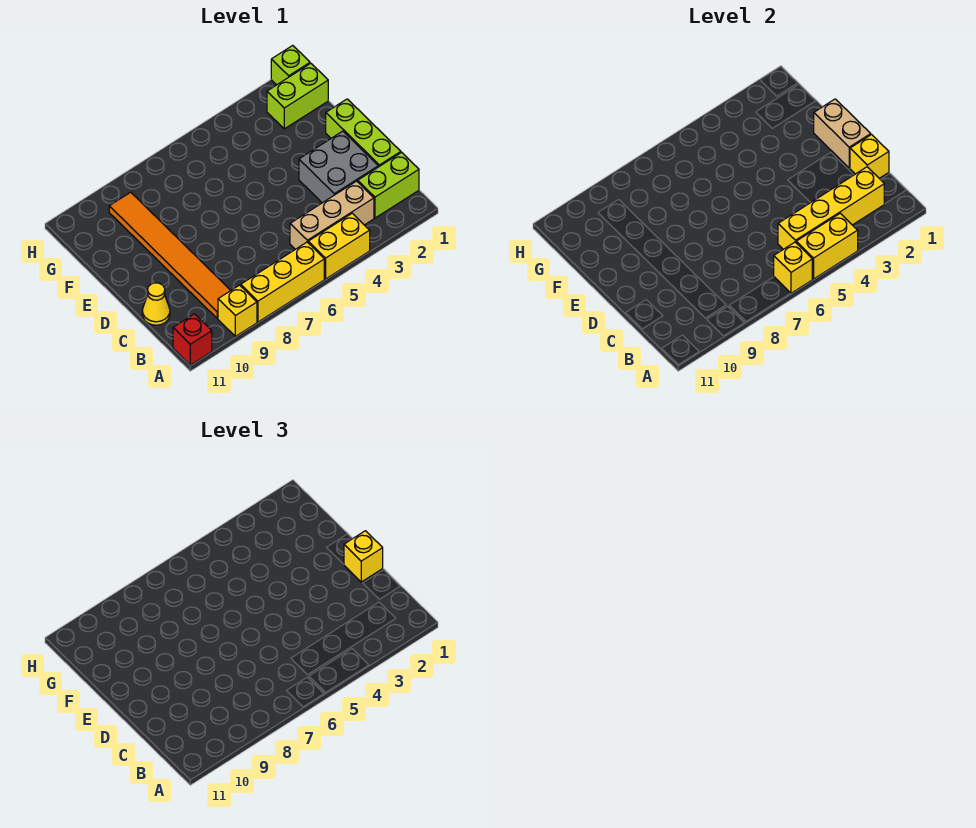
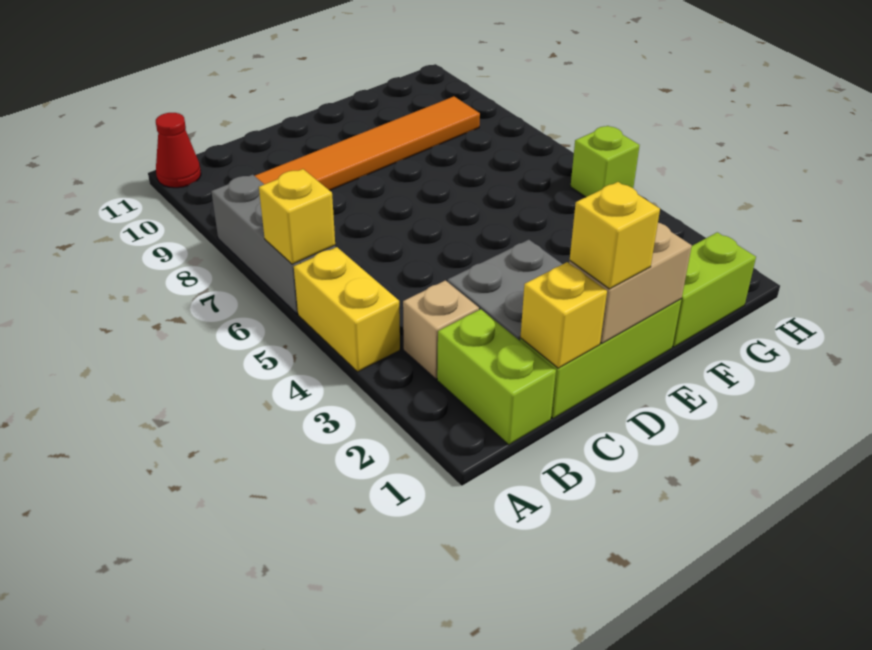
yellow 1x2 brick [796,213,858,279] -> none
yellow 1x3 brick [241,242,324,322] -> grey 1x3 brick [211,175,335,314]
yellow 1x1 brick [218,285,257,336] -> none
red 1x1 brick [173,314,212,365] -> red 1x1 cone [156,113,201,188]
yellow 1x4 brick [778,167,884,249] -> none
tan 1x3 brick [290,181,374,249] -> tan 1x1 brick [403,280,479,379]
yellow 1x1 cone [142,283,170,325] -> none
lime 1x2 brick [267,63,328,129] -> lime 1x2 brick turned to [673,232,756,347]
lime 1x1 brick [271,45,310,85] -> lime 1x1 brick moved to [570,126,640,197]

